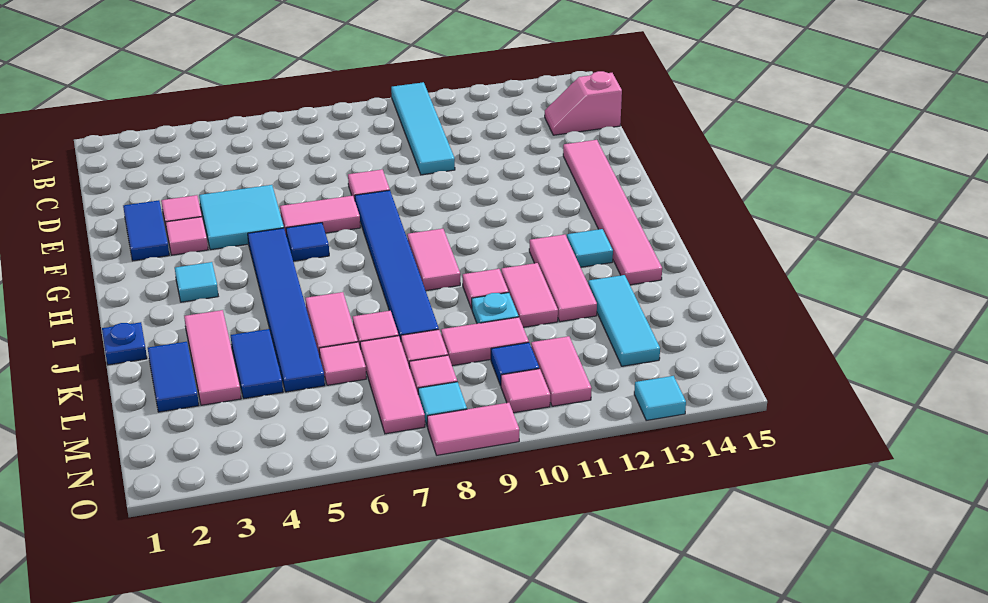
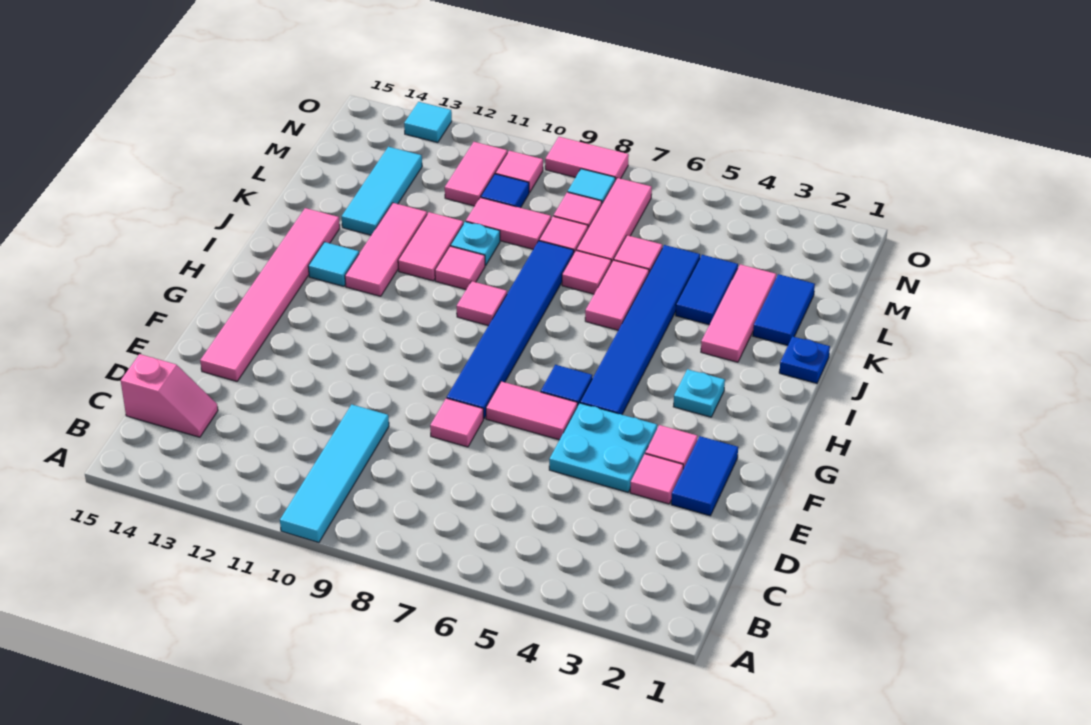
cyan 2x2 tile [199,185,284,250] -> cyan 2x2 plate [549,403,657,492]
cyan 1x1 tile [175,262,218,302] -> cyan 1x1 plate [673,369,725,417]
pink 1x2 tile [407,229,460,291] -> pink 1x1 tile [457,281,507,326]

